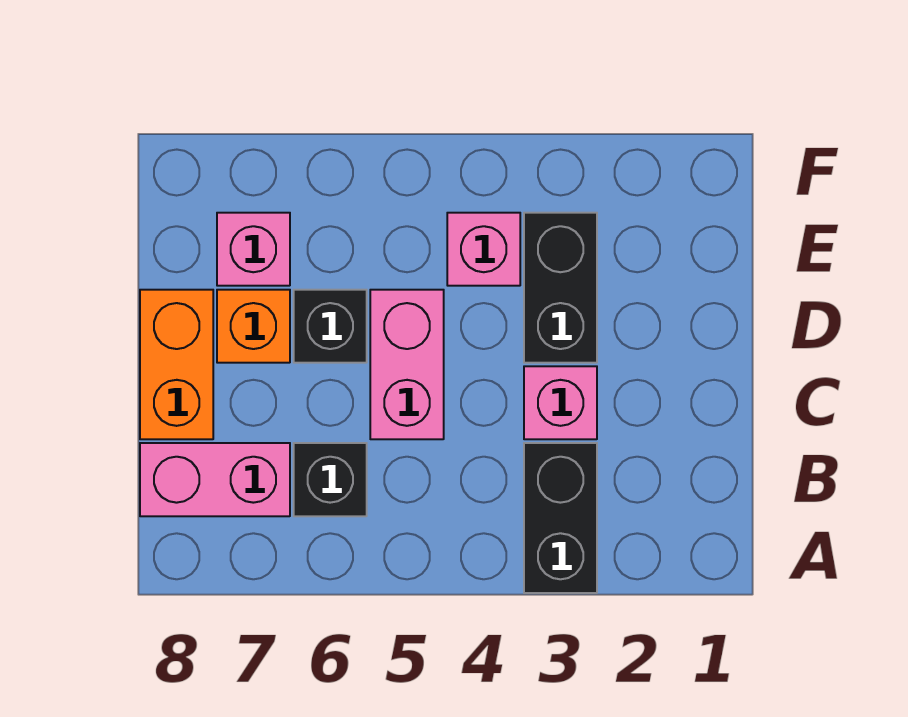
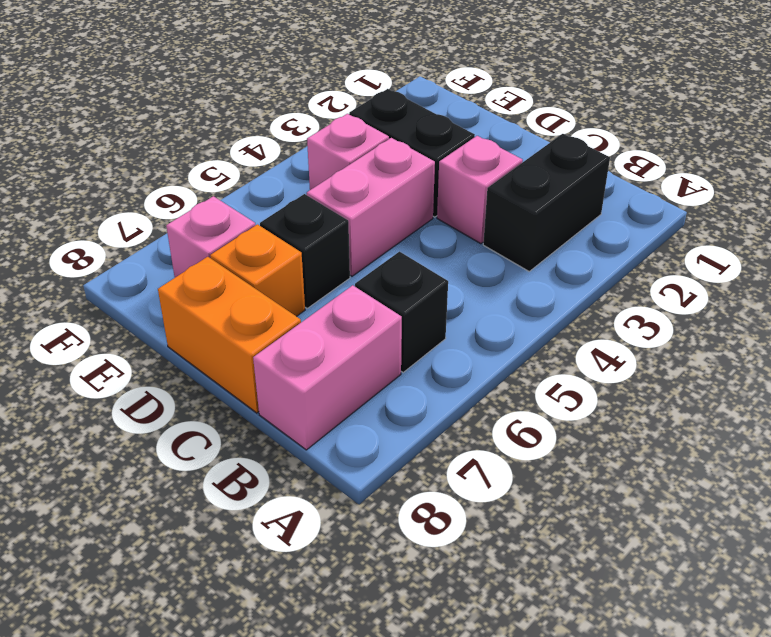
black 1x2 brick [524,443,597,593] -> black 1x2 brick turned to [483,134,610,271]
pink 1x2 brick [370,290,444,439] -> pink 1x2 brick turned to [307,138,435,276]

